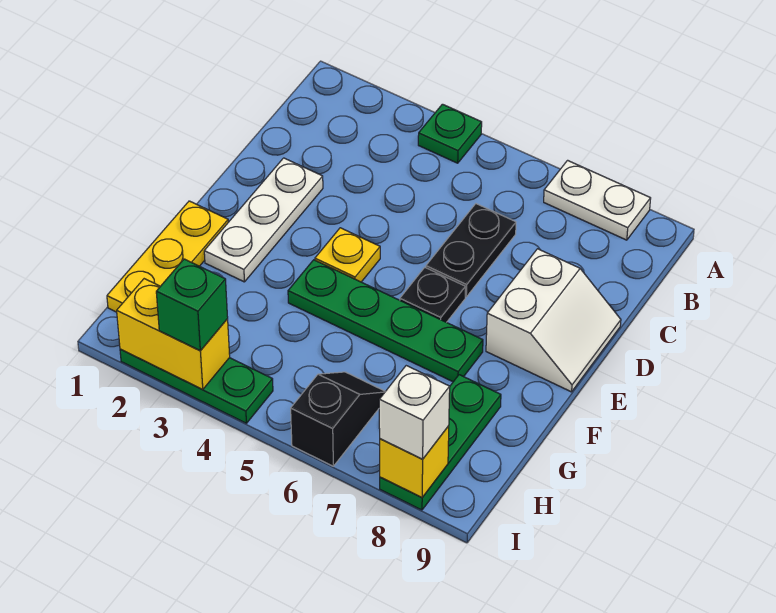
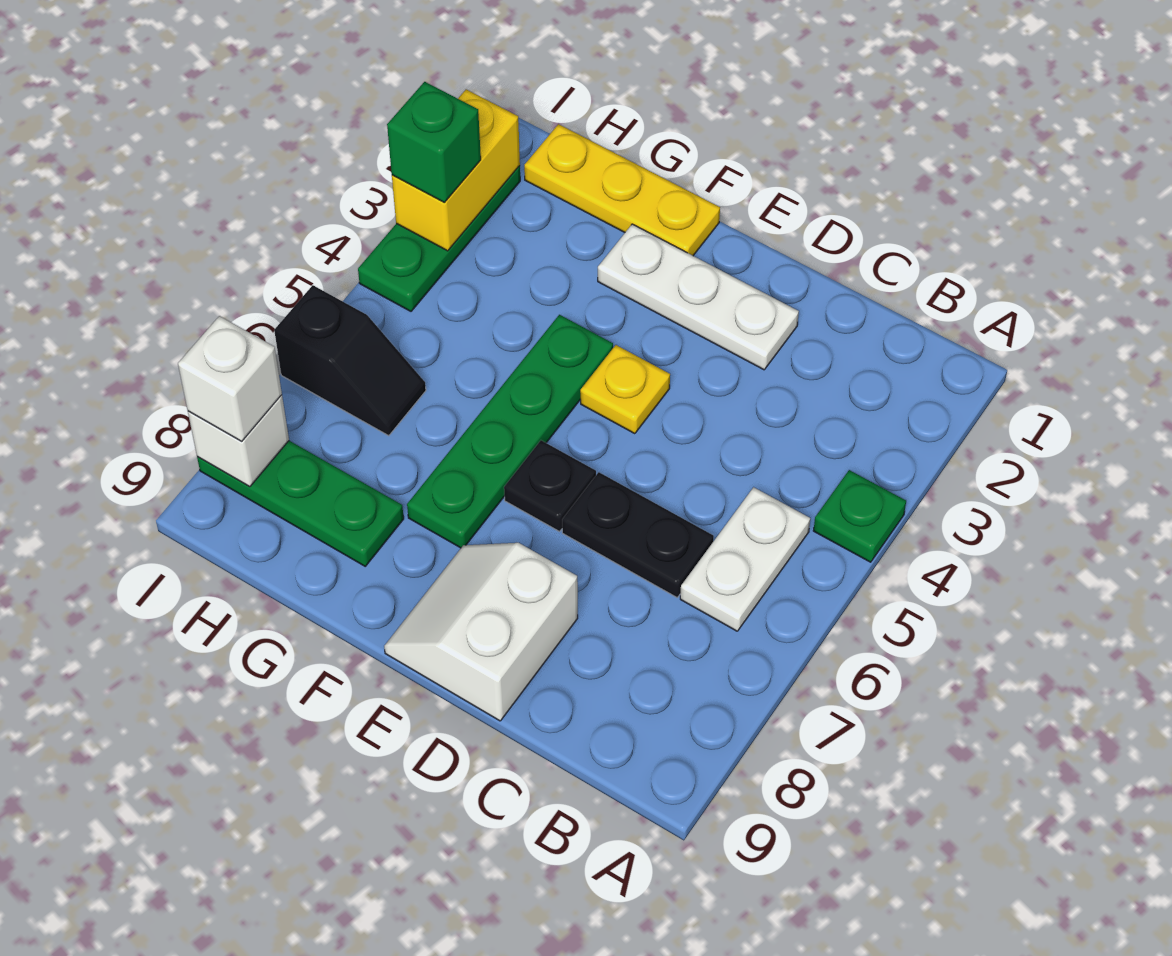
white 1x2 plate [544,160,651,240] -> white 1x2 plate moved to [680,487,810,631]
white 2x2 slope [486,249,621,392] -> white 2x2 slope turned to [384,543,578,721]
yellow 1x1 brick [380,426,449,498] -> white 1x1 brick [188,395,289,487]

